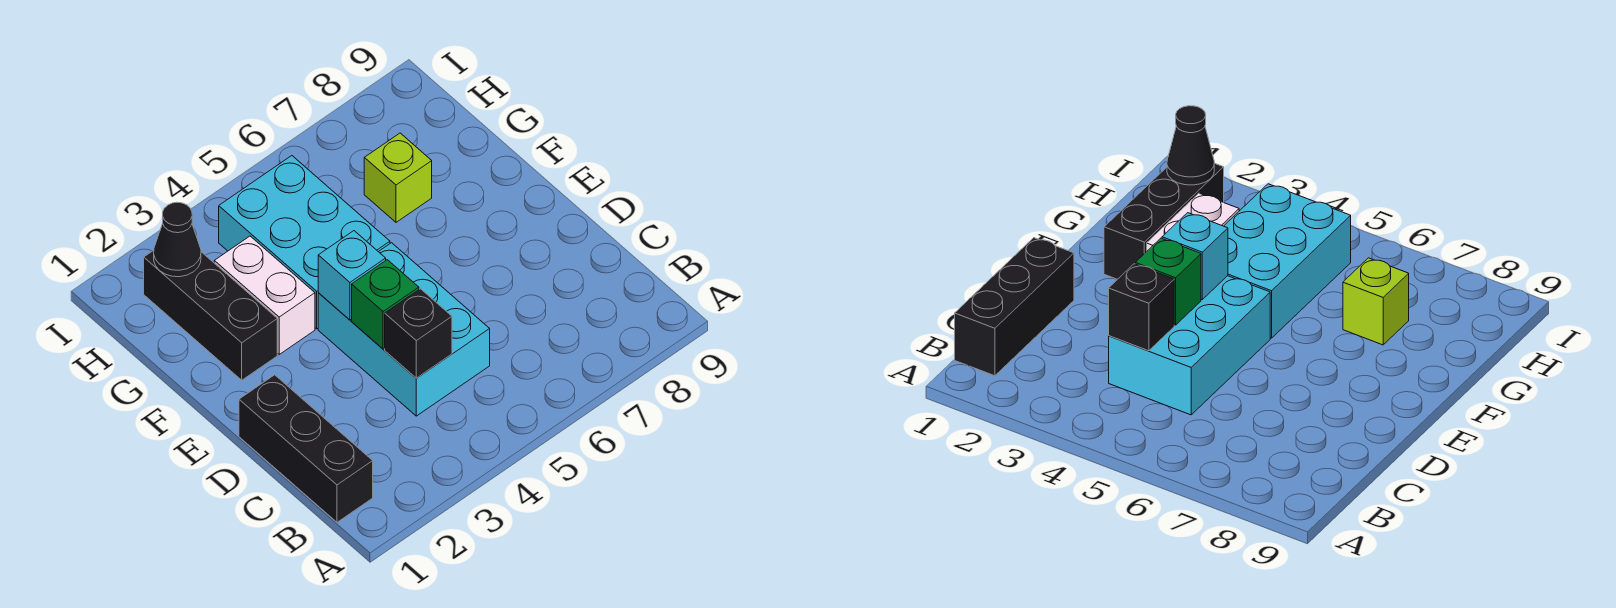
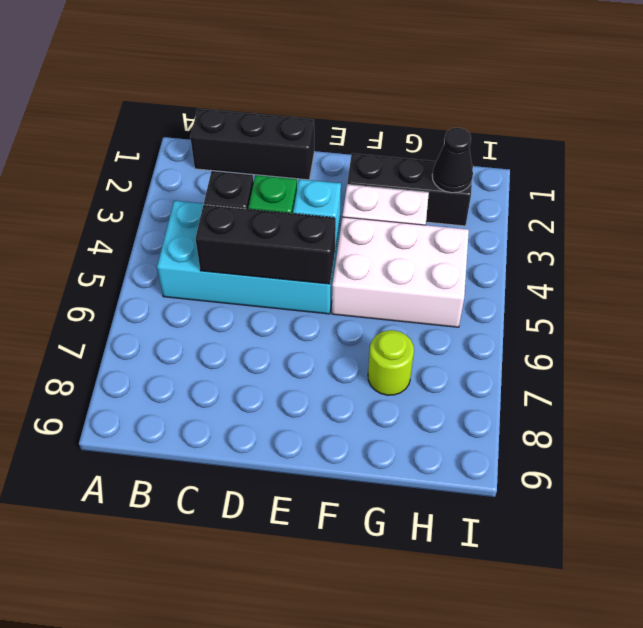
cyan 2x3 brick [318,243,490,416] -> cyan 2x4 brick [157,201,340,314]
none -> black 1x3 brick [196,205,336,284]
cyan 2x3 brick [219,156,390,329] -> white 2x3 brick [332,217,469,327]
lime 1x1 brick [364,133,432,222] -> lime 1x1 round brick [368,330,414,395]

